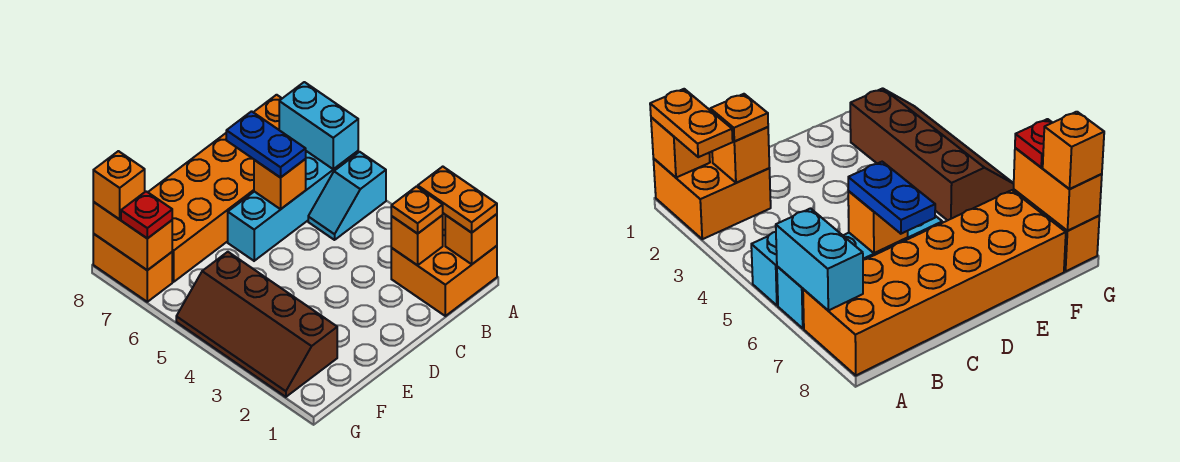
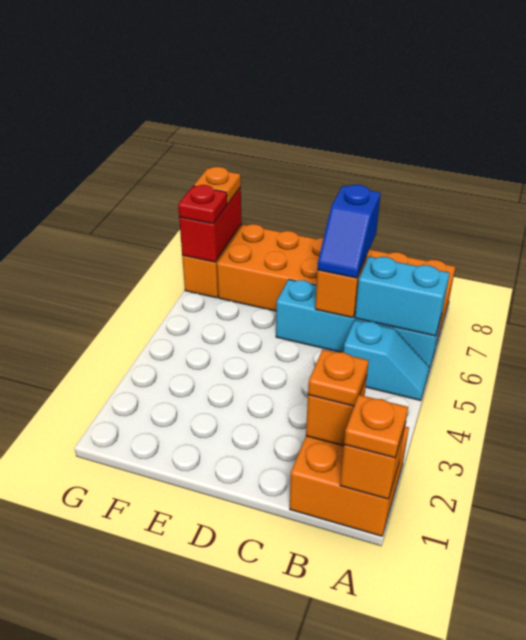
orange 1x2 plate [418,167,497,233] -> orange 1x1 plate [344,395,408,458]
cyan 1x2 slope [308,152,386,240] -> cyan 1x2 slope turned to [343,320,429,401]
cyan 1x2 brick [279,82,358,169] -> cyan 1x2 brick turned to [355,256,450,336]
blue 1x2 plate [226,111,306,178] -> blue 1x2 slope [317,185,381,278]
brown 2x4 slope [176,252,337,397] -> none
orange 1x2 brick [93,202,172,270] -> red 1x2 brick [179,187,241,262]
orange 1x1 brick [93,151,145,219] -> orange 1x1 plate [194,167,241,204]

